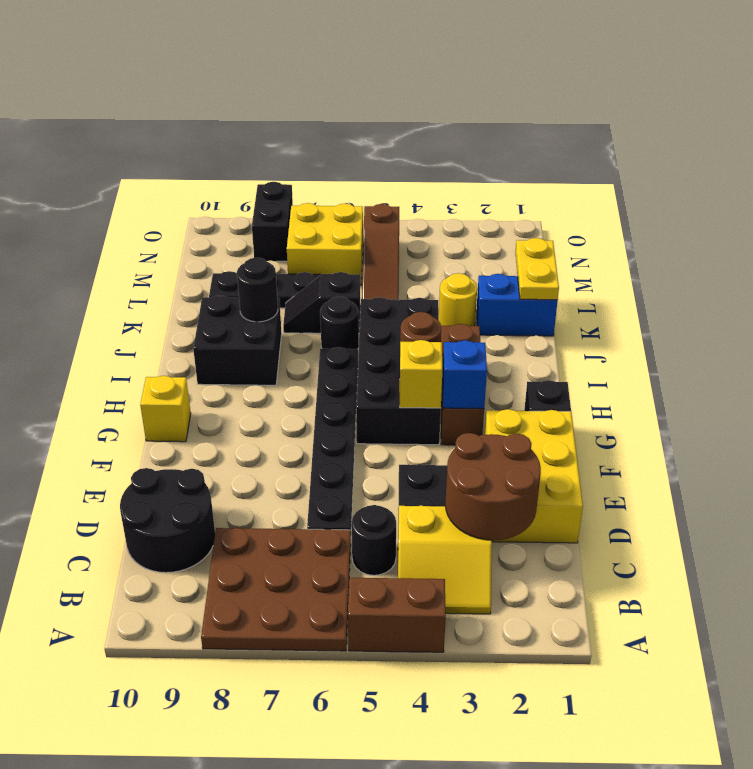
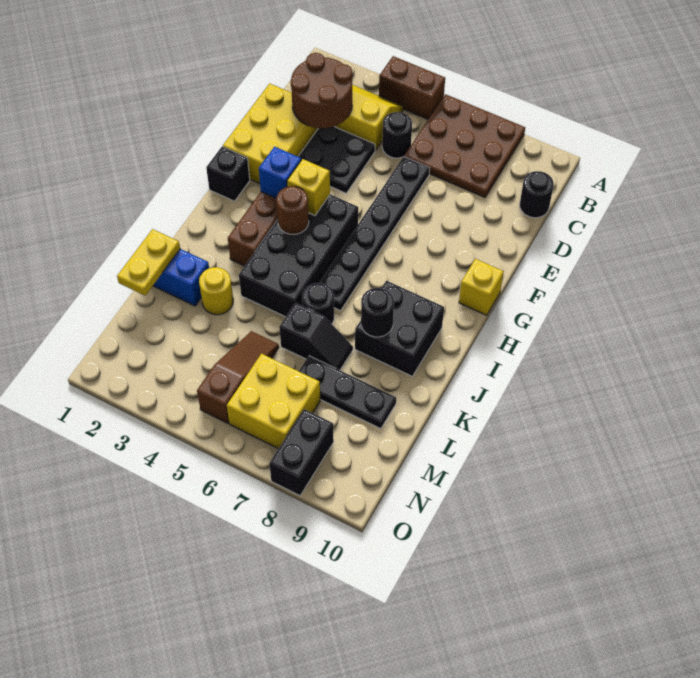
black 2x2 round brick [120,468,215,573] -> black 1x1 round brick [520,171,554,218]

